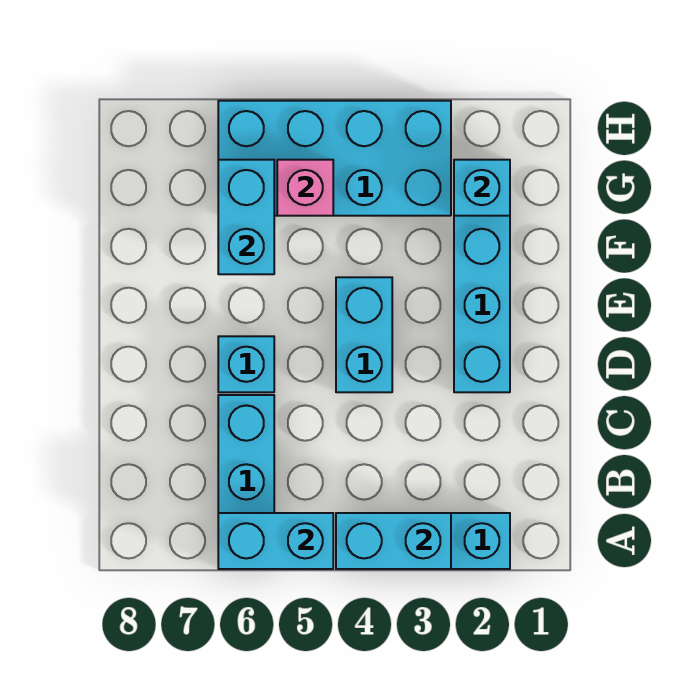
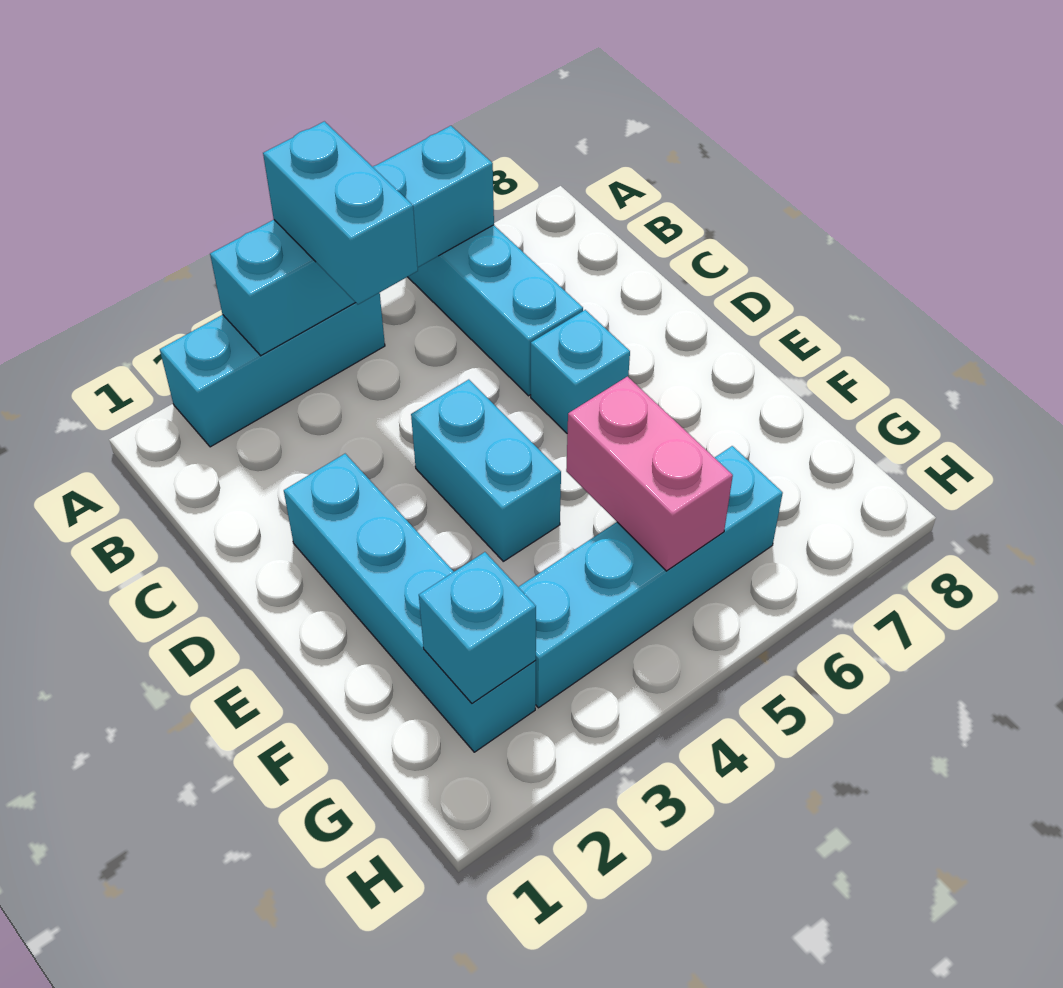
cyan 1x2 brick [218,160,274,274] -> cyan 1x2 brick moved to [263,121,418,304]
cyan 2x4 brick [218,101,451,216] -> cyan 1x4 brick [519,446,783,708]
pink 1x1 brick [277,160,333,216] -> pink 1x2 brick [566,377,733,571]

